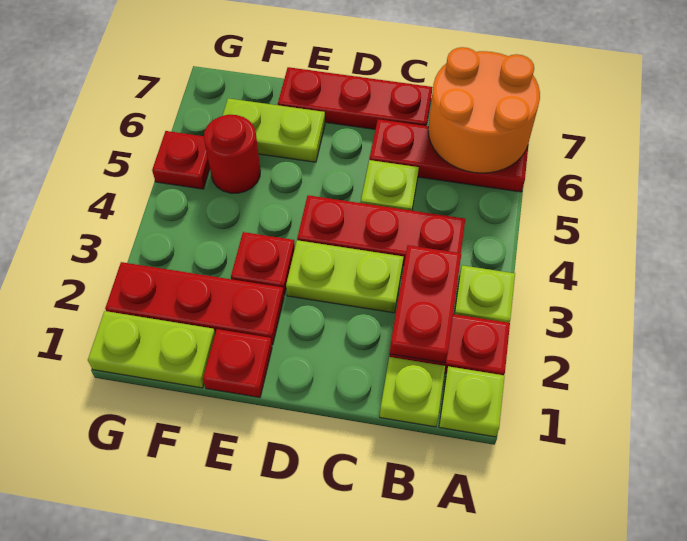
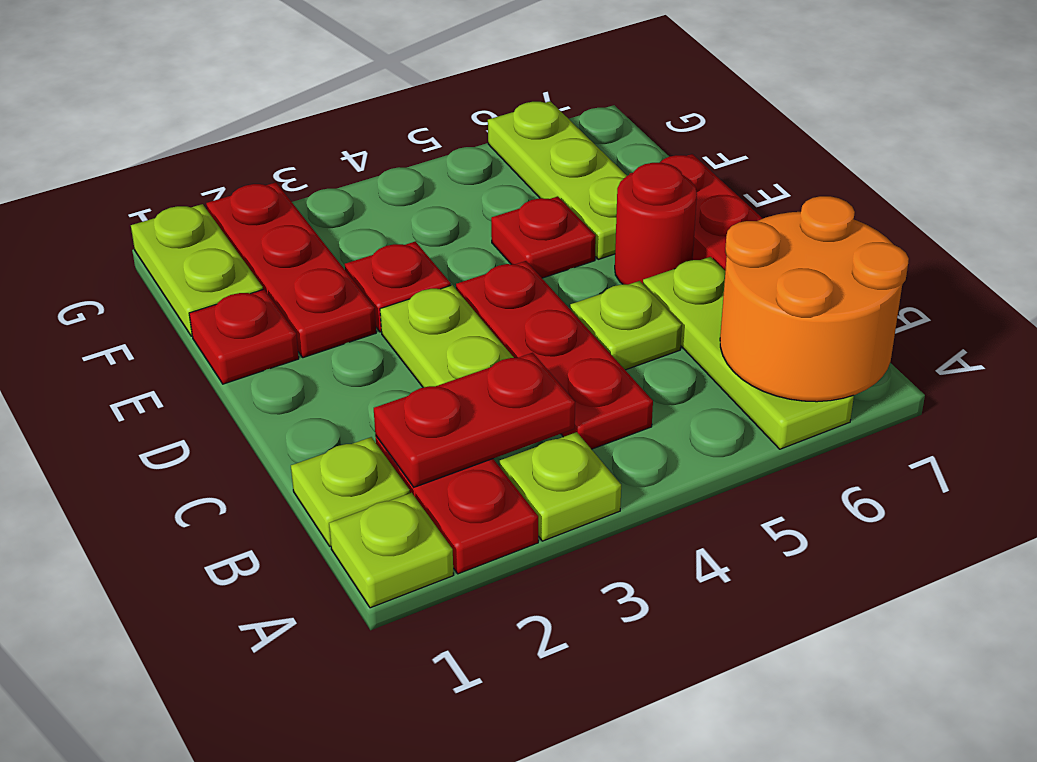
red 1x3 plate [370,119,529,192] -> lime 1x3 plate [643,257,854,449]
lime 1x2 plate [223,98,325,162] -> lime 1x3 plate [488,101,627,259]
red 1x1 round brick [204,115,260,193] -> red 1x1 round brick moved to [615,163,697,285]
red 1x1 plate [152,131,210,189] -> red 1x1 plate moved to [491,196,596,278]

